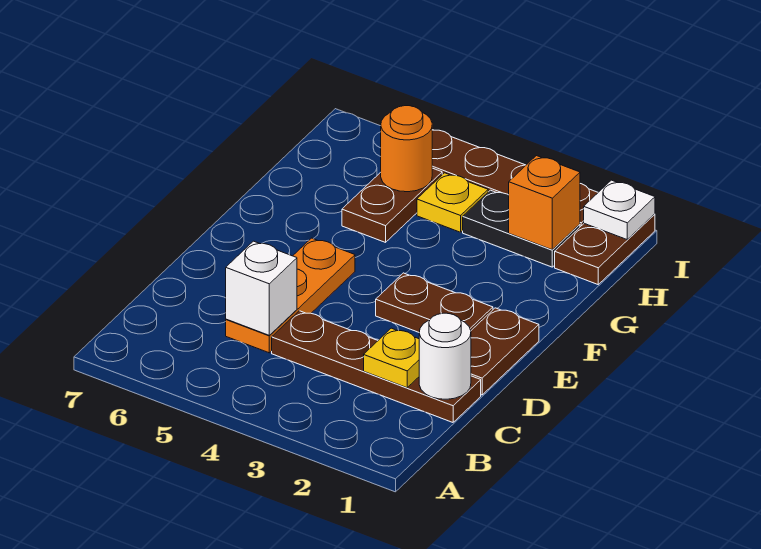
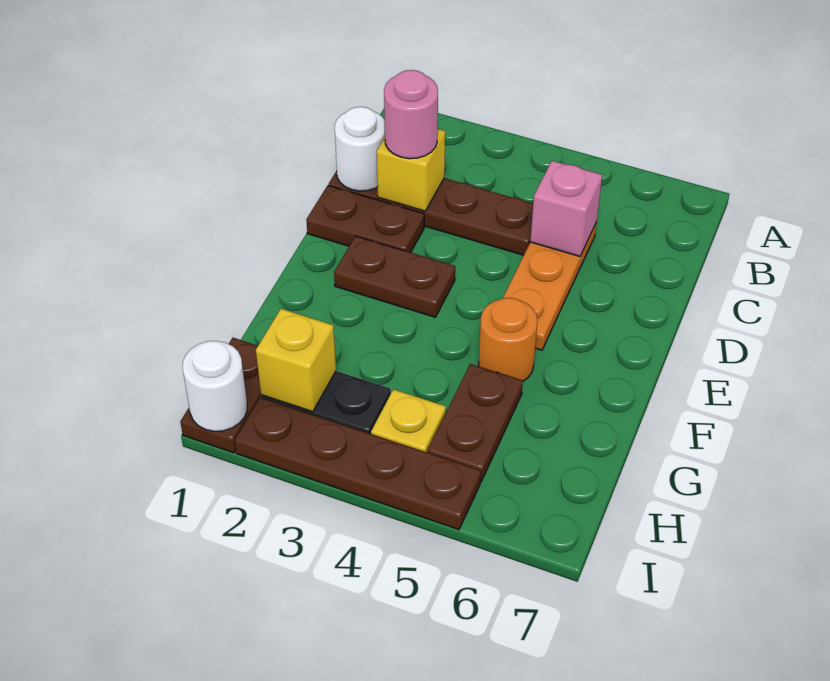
yellow 1x1 plate [364,328,419,388] -> yellow 1x1 brick [377,129,445,211]
none -> pink 1x1 round brick [384,70,438,159]
white 1x1 brick [226,241,297,335] -> pink 1x1 brick [530,161,602,256]
brown 1x2 plate [471,308,539,395] -> brown 1x2 plate turned to [306,185,424,253]
orange 1x1 brick [509,156,580,250] -> yellow 1x1 brick [256,309,336,412]
orange 1x1 round brick [381,106,432,192] -> orange 1x1 round brick moved to [479,298,538,381]
white 1x1 plate [584,180,655,239] -> white 1x1 round brick [183,341,247,431]

